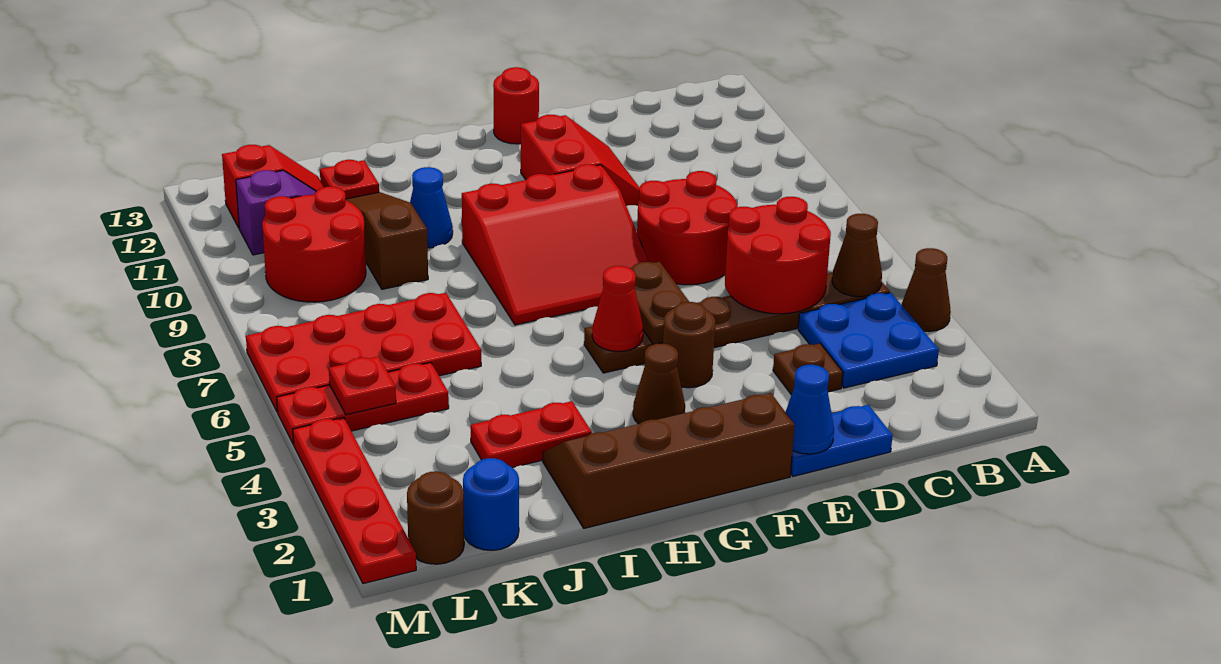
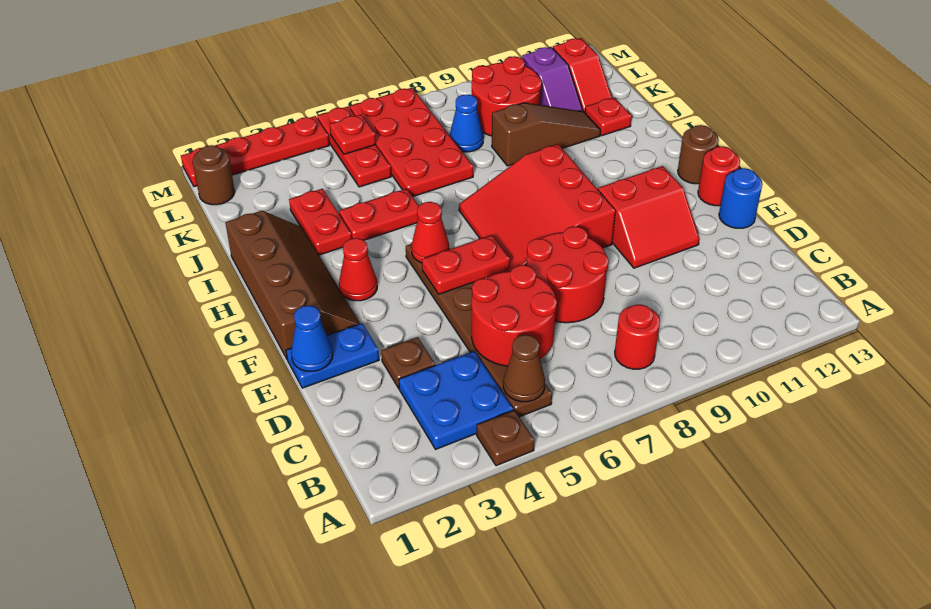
brown 1x1 cone [901,248,951,332] -> brown 1x1 plate [477,410,535,466]
none -> red 1x1 round brick [615,304,660,369]
blue 1x2 plate [791,405,893,476] -> blue 1x2 plate turned to [286,323,379,388]
brown 1x1 round brick [663,302,715,388] -> brown 1x1 round brick moved to [678,125,719,184]
brown 1x2 plate [630,262,689,344] -> red 1x2 plate [422,235,510,294]
brown 1x1 cone [633,344,685,424] -> red 1x1 cone [339,238,377,301]
none -> red 1x2 plate [339,189,419,240]
blue 1x1 cone [410,167,453,248] -> blue 1x1 cone moved to [450,94,483,152]
blue 1x1 round brick [463,458,519,550] -> blue 1x1 round brick moved to [719,168,762,228]

